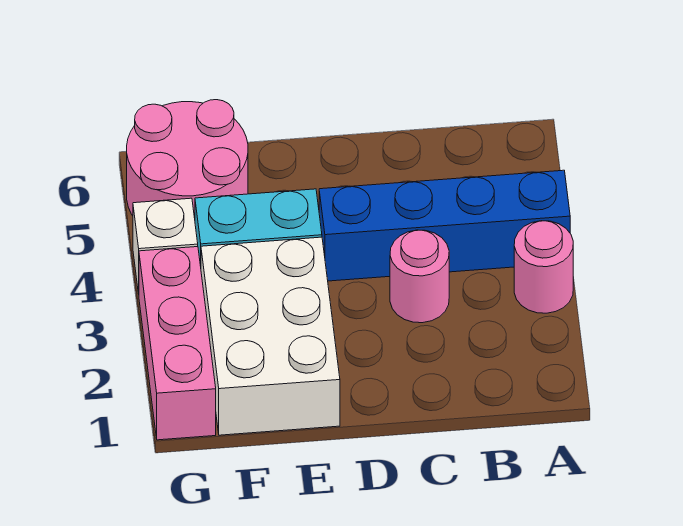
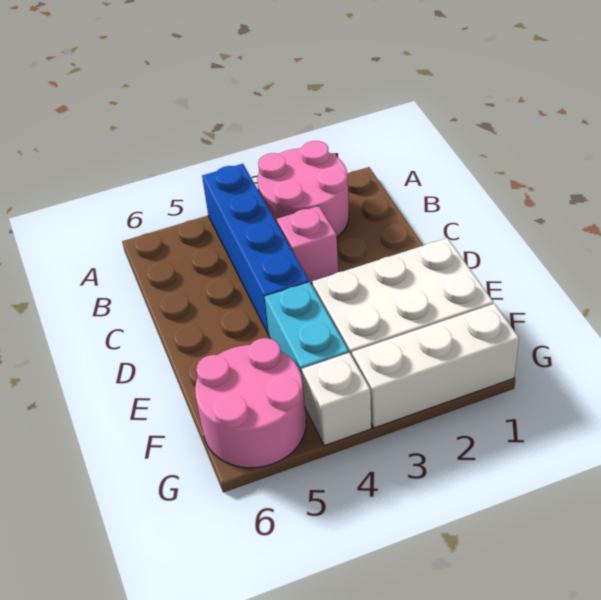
pink 1x1 round brick [514,221,573,313] -> pink 2x2 round brick [257,141,349,237]
pink 1x1 round brick [390,230,449,323] -> pink 1x1 brick [277,206,338,283]
pink 1x3 brick [139,247,216,440] -> white 1x3 brick [352,304,519,428]

